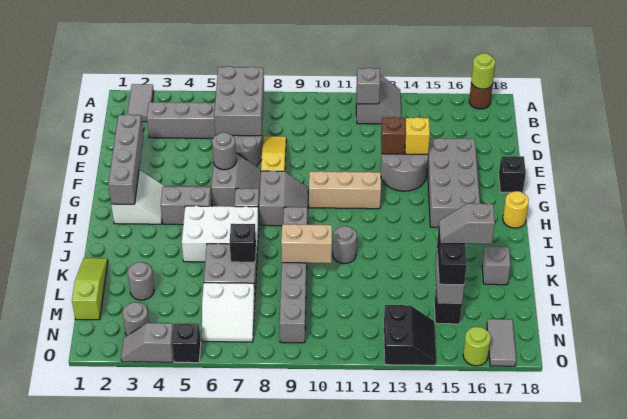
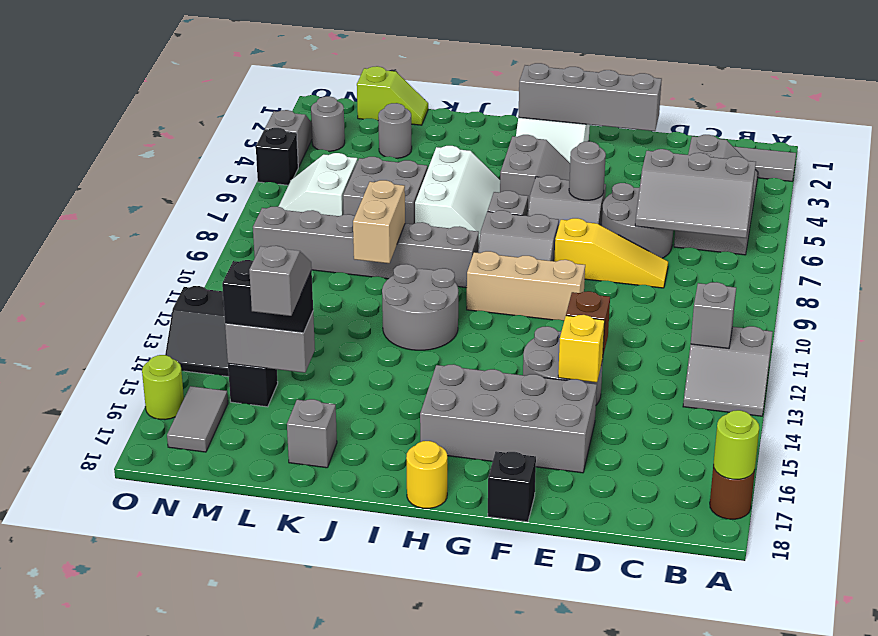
grey 2x3 brick [214,66,264,136] -> grey 2x3 slope [635,149,756,238]
tan 1x3 brick [309,171,381,209] -> tan 1x3 brick turned to [467,251,585,321]
white 2x3 brick [182,206,259,262] -> white 2x3 slope [415,146,500,240]
grey 1x1 round brick [333,226,357,264] -> grey 2x2 round brick [382,264,458,350]
lime 1x3 slope [72,258,108,320] -> lime 1x2 slope [357,66,428,125]
black 1x1 brick [230,224,256,262] -> none
grey 1x2 tile [487,319,516,366] -> grey 1x2 tile turned to [167,386,228,452]

